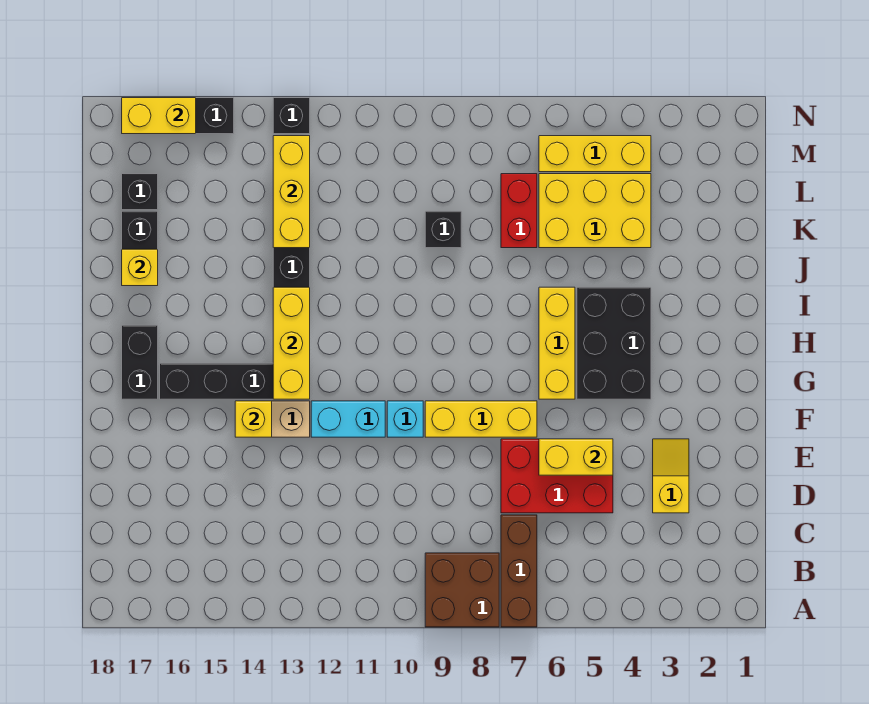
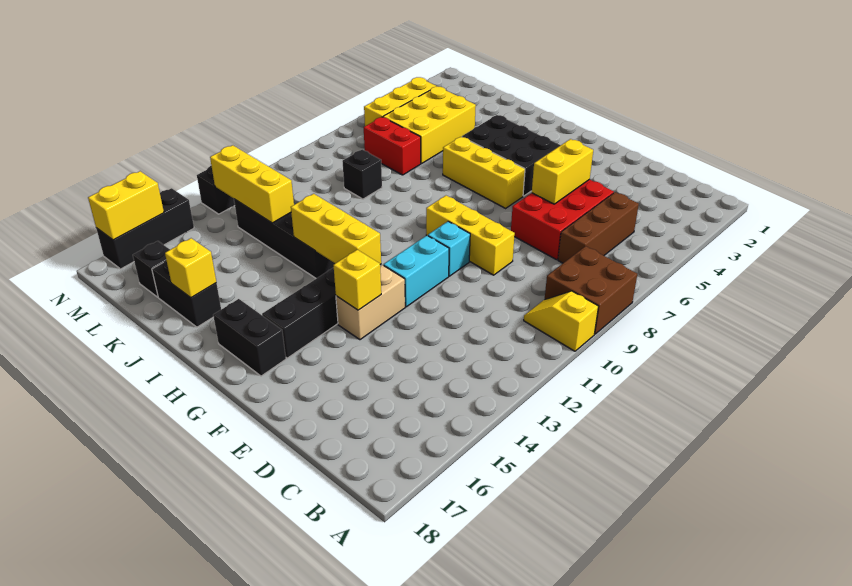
brown 1x3 brick [501,515,537,627] -> brown 1x3 brick turned to [558,192,639,263]
yellow 1x2 slope [653,439,689,513] -> yellow 1x2 slope moved to [524,291,599,351]
yellow 1x3 brick [425,401,537,437] -> yellow 1x3 brick turned to [426,196,515,275]

